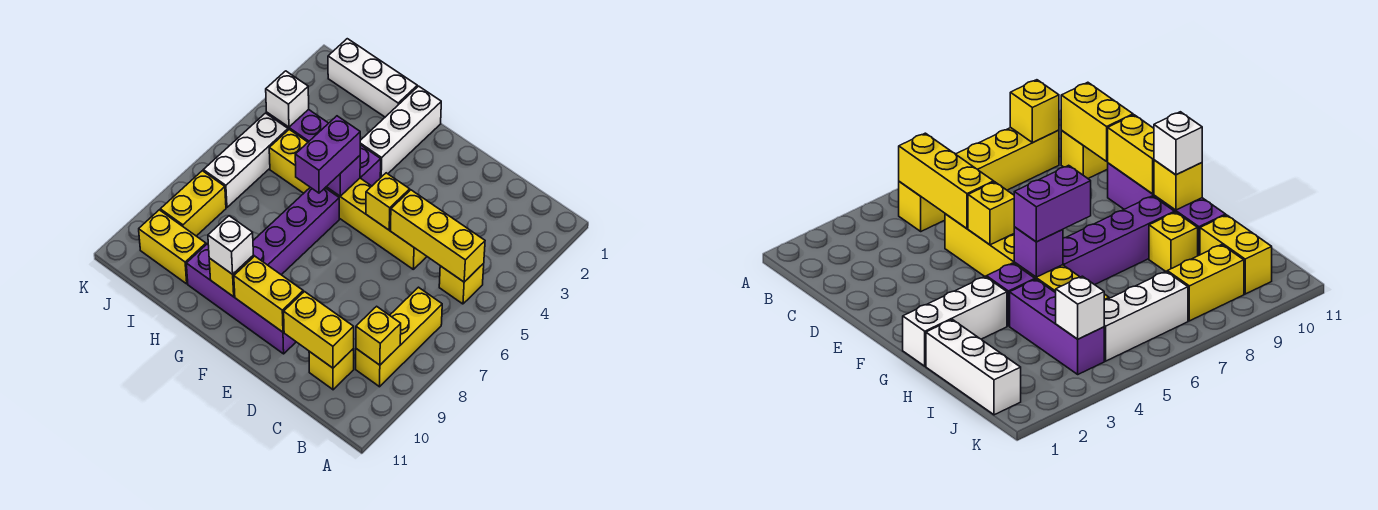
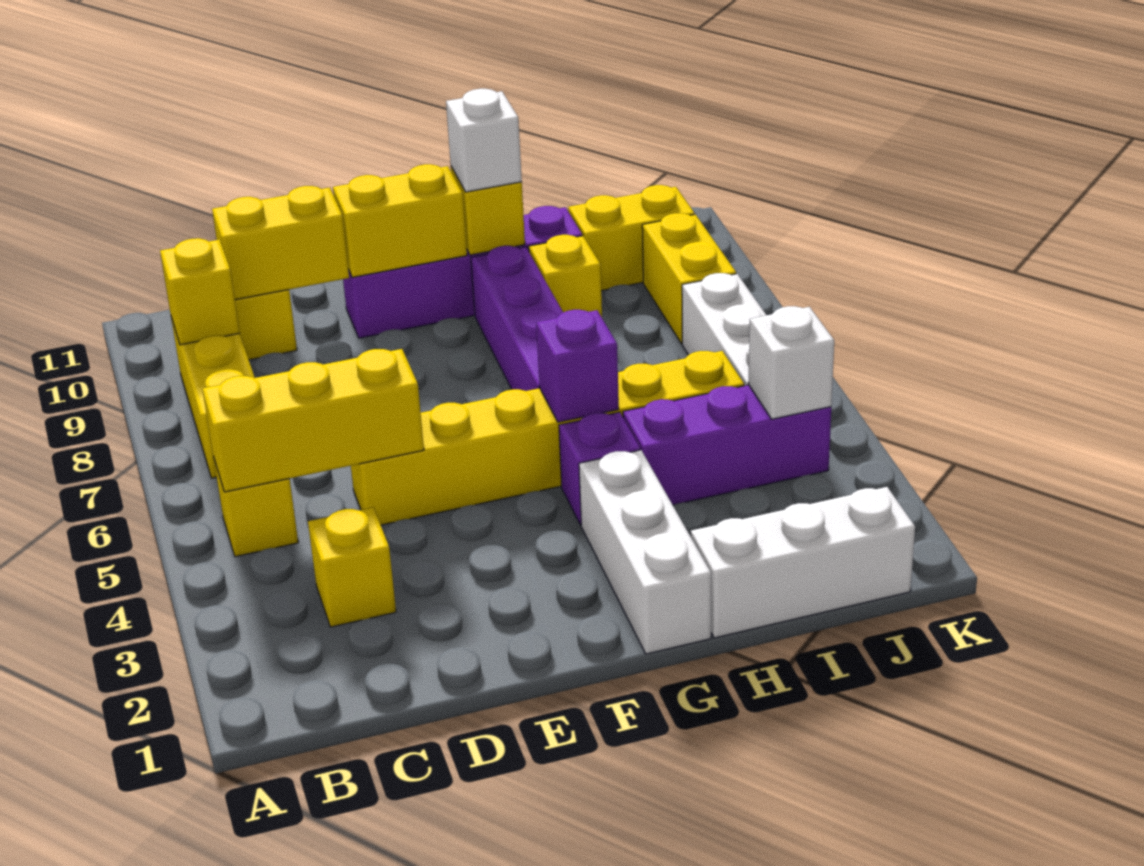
yellow 1x1 brick [366,173,410,230] -> yellow 1x1 brick moved to [308,507,396,627]
purple 1x2 brick [295,116,360,193] -> none

